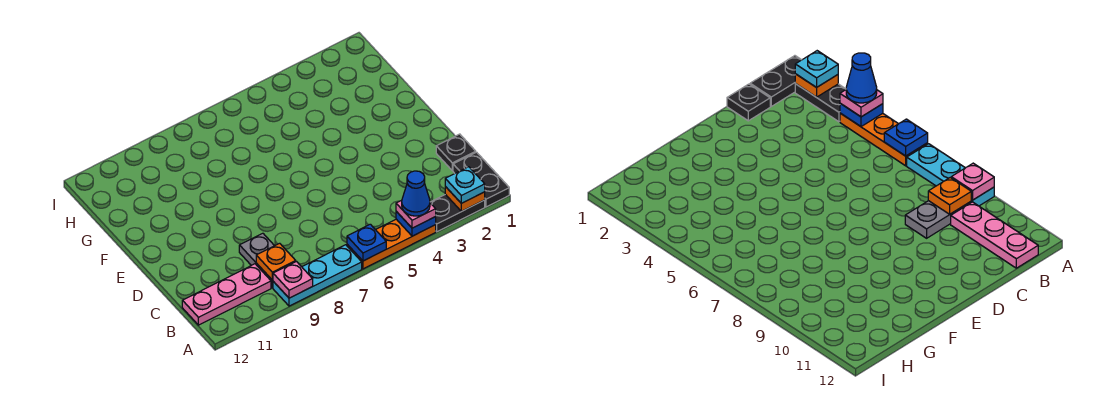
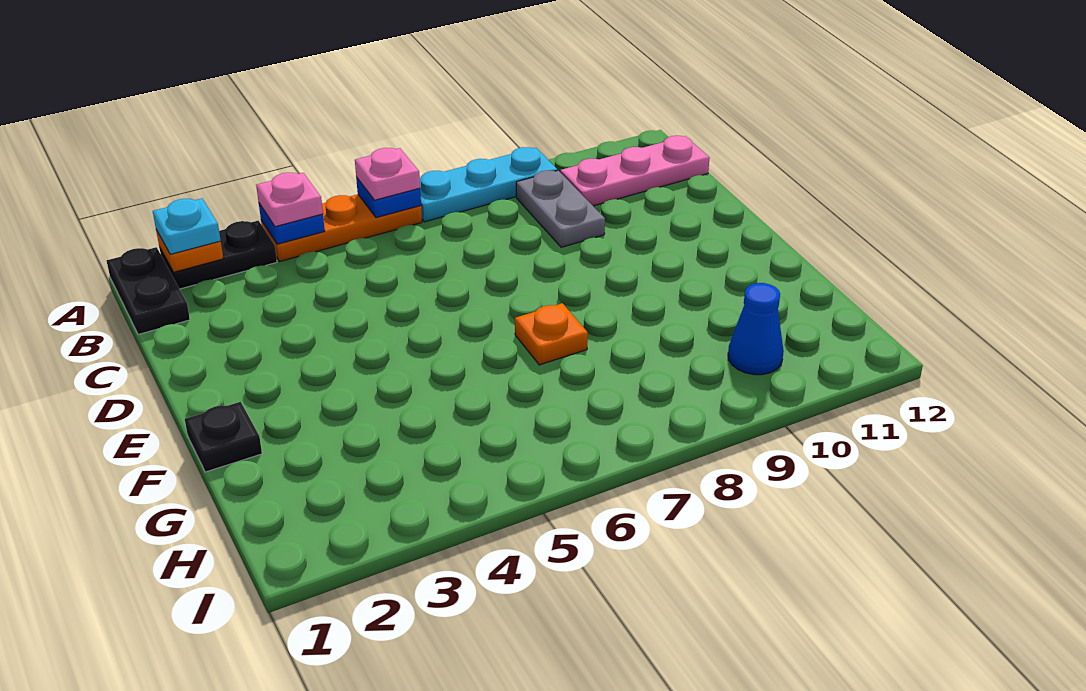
blue 1x1 cone [402,171,430,216] -> blue 1x1 cone moved to [728,283,784,375]
pink 1x1 plate [273,262,313,298] -> pink 1x1 plate moved to [355,148,420,200]
orange 1x1 plate [256,243,296,280] -> orange 1x1 plate moved to [515,303,588,365]
black 1x1 plate [436,134,476,171] -> black 1x1 plate moved to [185,402,262,472]

